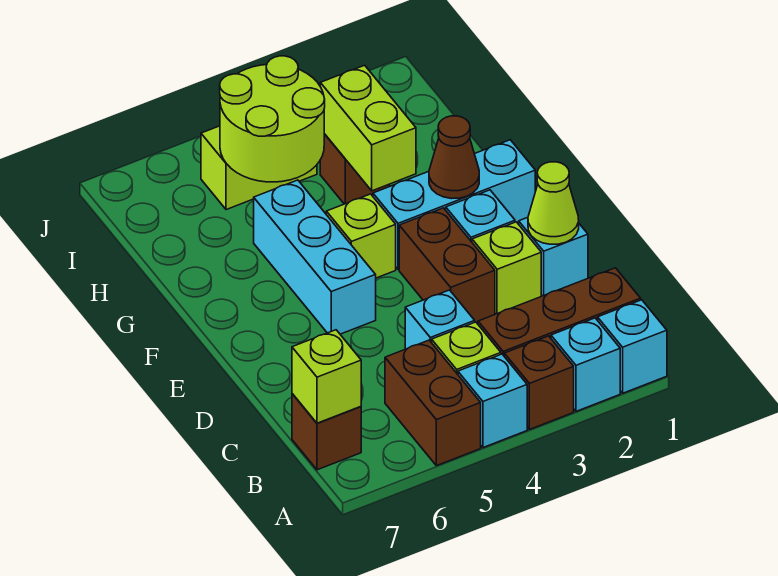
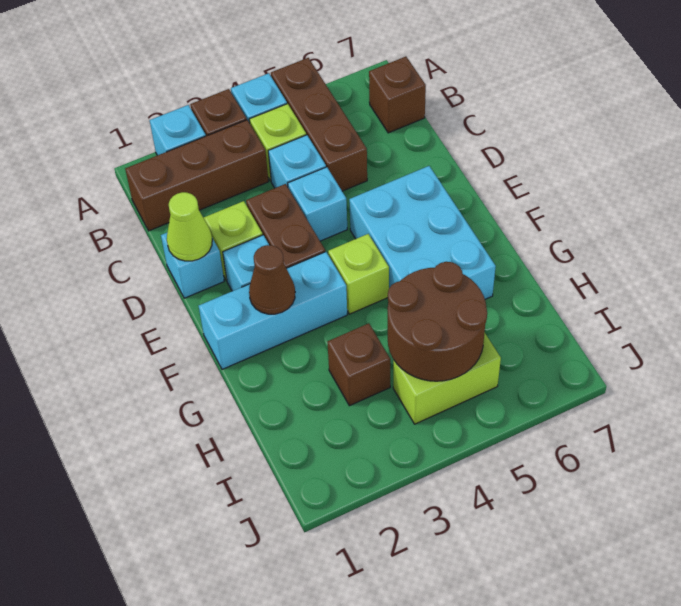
cyan 1x1 brick [598,300,667,393] -> cyan 1x1 brick moved to [288,167,347,241]
brown 1x2 brick [385,340,481,466] -> brown 1x3 brick [271,58,367,191]
lime 1x1 brick [292,330,361,423] -> none
cyan 1x3 brick [254,180,376,334] -> cyan 2x3 brick [349,166,496,299]
lime 1x2 brick [320,65,416,191] -> none
lime 2x2 round brick [220,56,325,182] -> brown 2x2 round brick [388,262,487,381]

